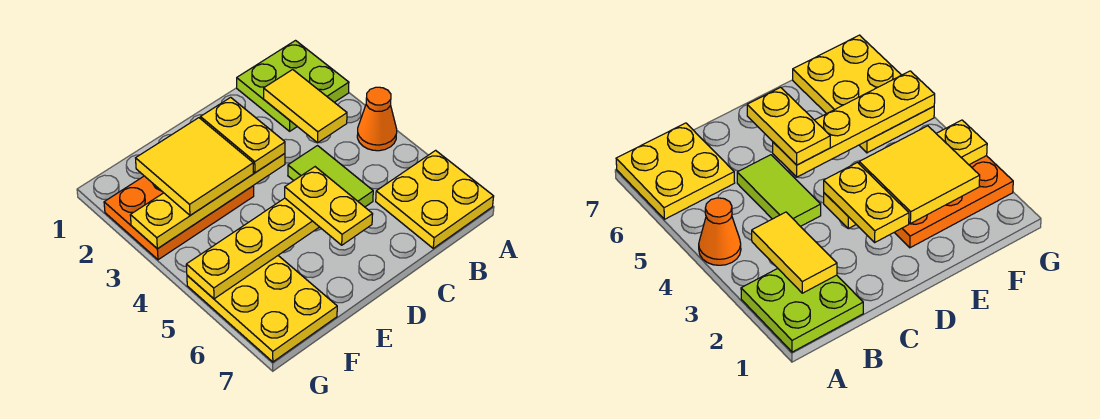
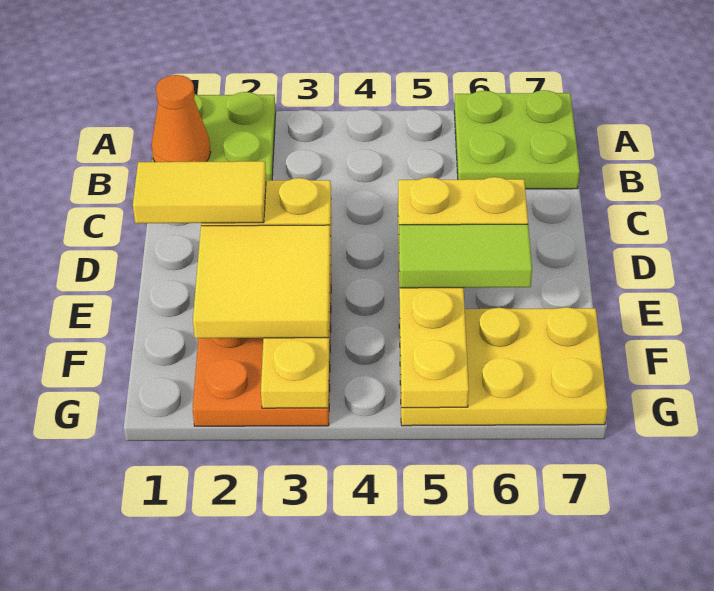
orange 1x1 cone [357,87,397,151] -> orange 1x1 cone moved to [151,75,211,162]
yellow 2x2 plate [376,150,494,248] -> lime 2x2 plate [454,90,580,189]
yellow 1x2 tile [264,70,347,143] -> yellow 1x2 tile moved to [133,161,266,223]
lime 1x2 tile [288,146,373,207] -> lime 1x2 tile moved to [399,224,532,288]

